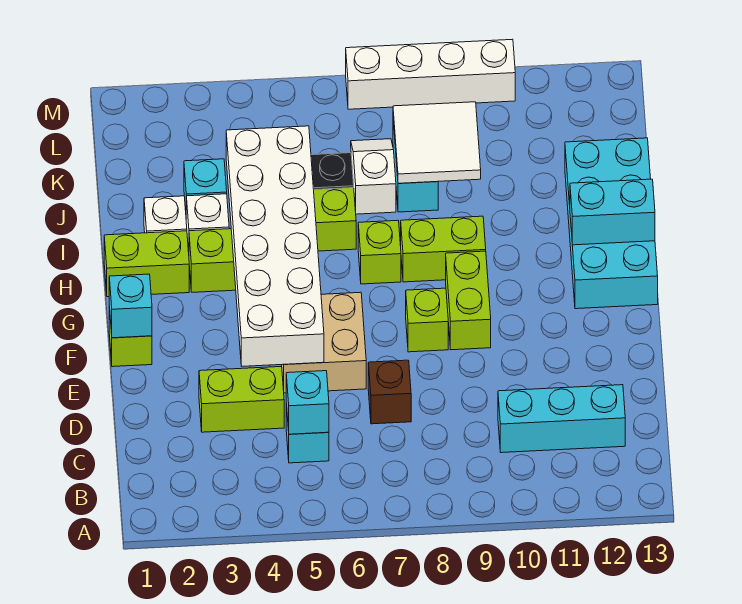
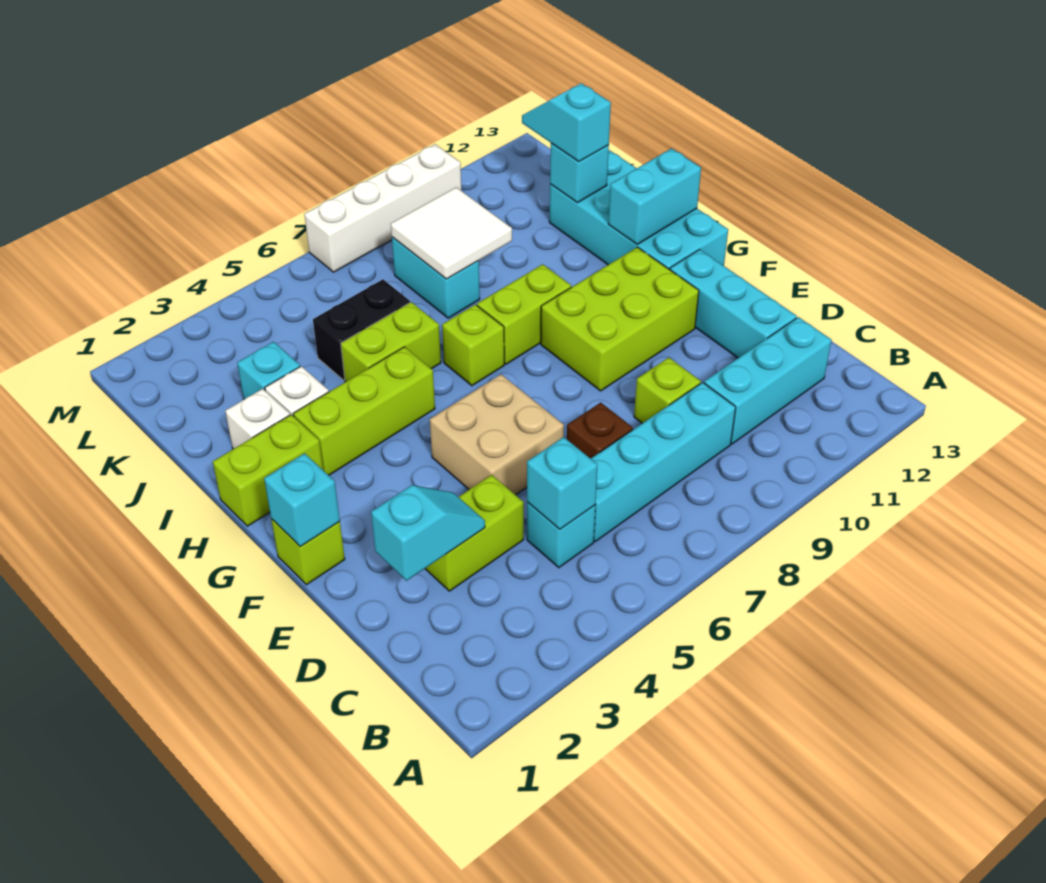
none -> cyan 1x4 brick [591,382,736,541]
none -> cyan 1x2 slope [371,485,485,581]
none -> cyan 1x3 brick [670,250,797,358]
white 2x6 brick [226,126,324,366] -> none
lime 1x1 brick [406,288,448,352] -> lime 1x1 brick moved to [634,358,701,423]
lime 1x2 brick [446,251,491,350] -> lime 2x3 brick [541,247,699,391]
white 1x2 slope [351,139,396,214] -> none
none -> cyan 1x1 brick [550,143,609,203]
none -> cyan 1x2 slope [522,83,611,162]

